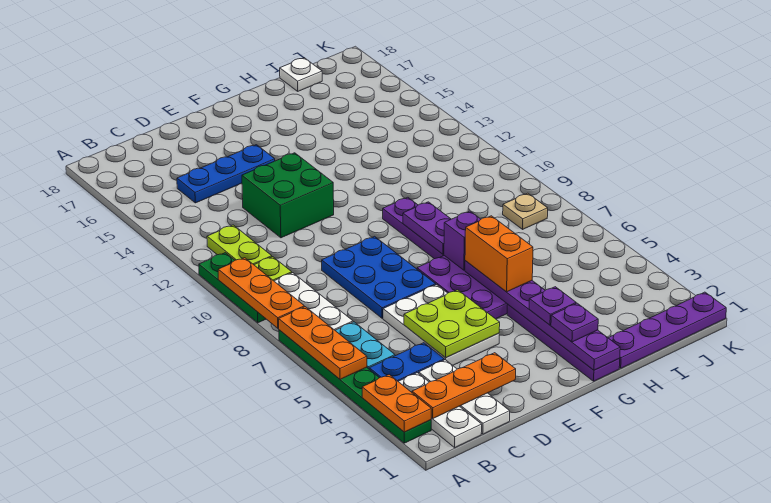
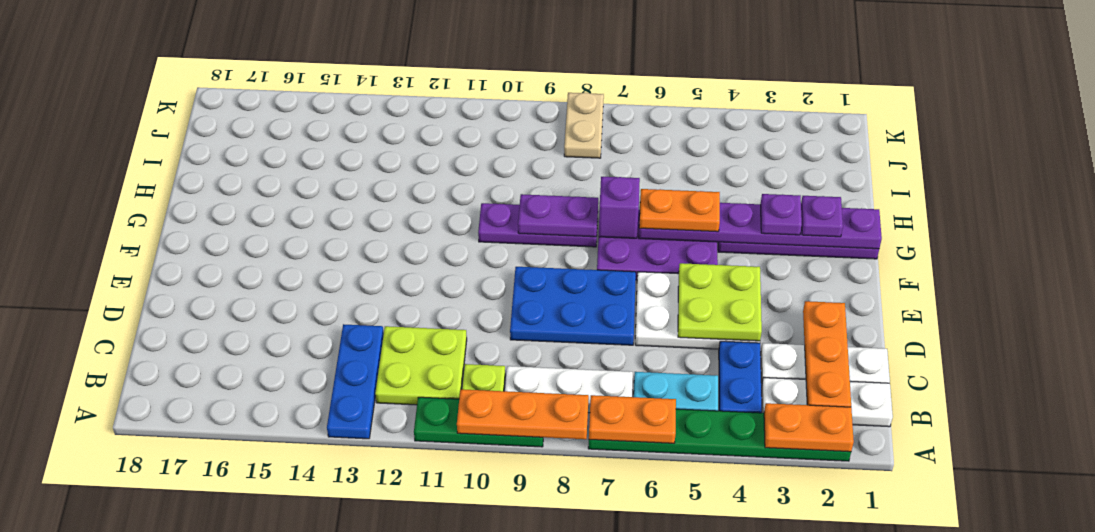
orange 1x3 plate [279,307,367,379] -> orange 1x2 plate [589,395,676,443]
lime 1x2 plate [207,225,272,265] -> lime 2x2 plate [375,326,467,405]
blue 1x3 plate [177,145,275,203] -> blue 1x3 plate moved to [327,324,384,439]
green 2x2 brick [242,153,334,238] -> none
orange 1x2 brick [465,216,533,292] -> orange 1x2 plate [639,189,720,232]
purple 1x4 plate [609,292,726,368] -> none
white 1x1 plate [280,58,322,91] -> none
tan 1x1 plate [503,193,548,229] -> tan 1x2 plate [564,93,604,158]

